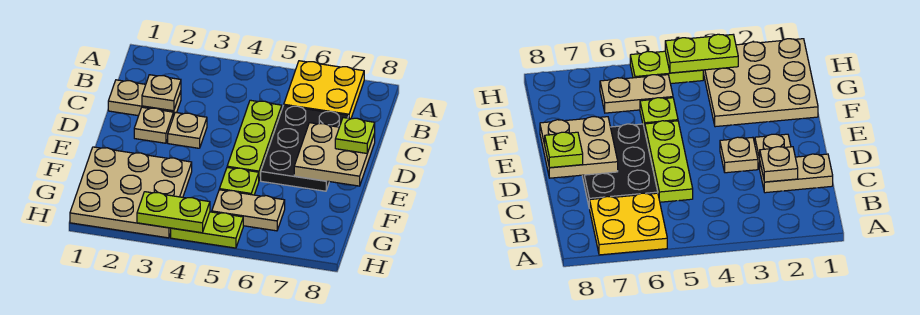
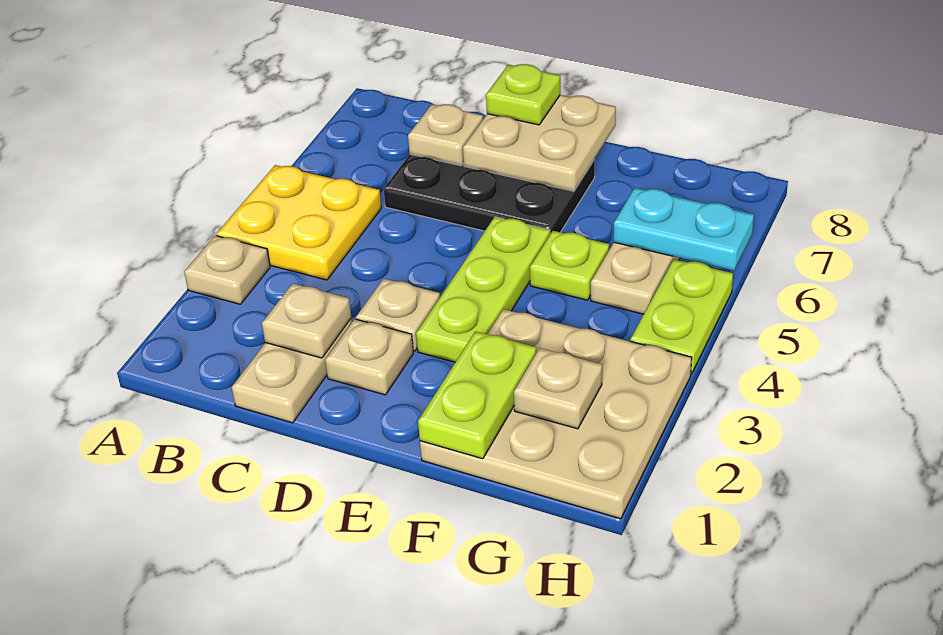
none -> tan 1x1 plate [184,236,270,304]
yellow 2x2 plate [284,61,364,119] -> yellow 2x2 plate moved to [217,165,381,280]
lime 1x3 plate [227,100,282,180] -> lime 1x3 plate turned to [416,217,550,362]
none -> tan 1x1 plate [408,104,483,166]
none -> tan 1x1 plate [514,348,602,429]
none -> cyan 1x2 plate [613,188,754,271]
lime 1x2 plate [137,192,210,233] -> lime 1x2 plate moved to [418,331,537,459]

